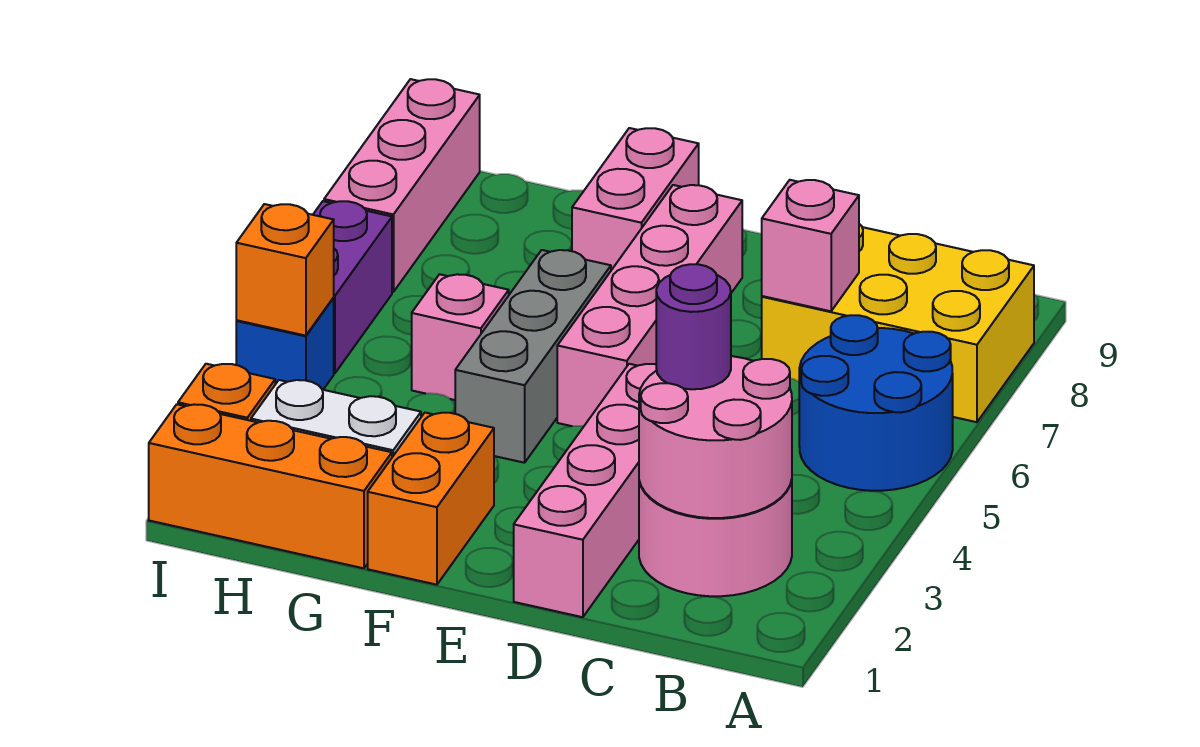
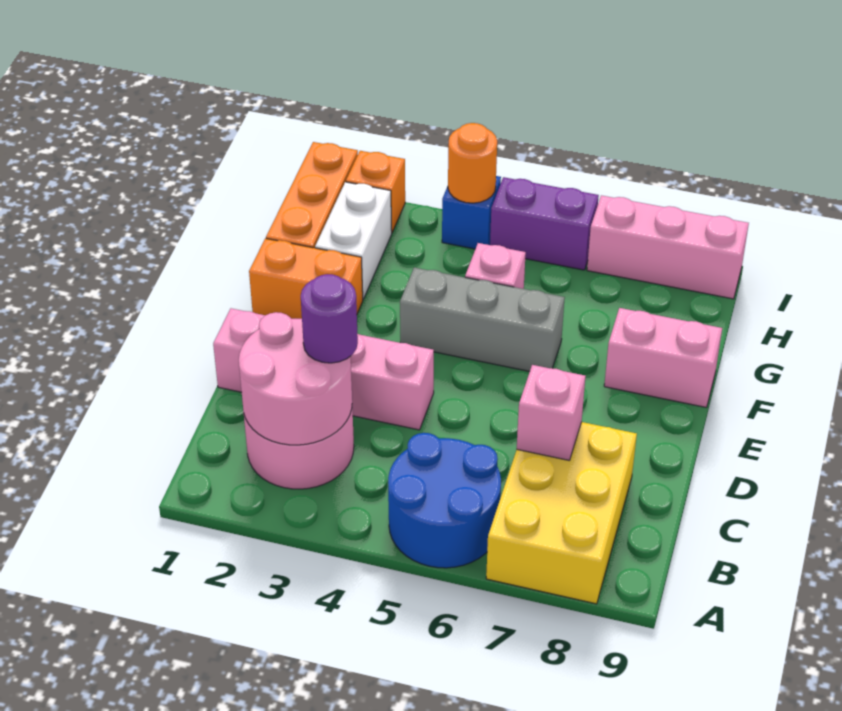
pink 1x4 brick [557,185,742,427] -> none
orange 1x1 brick [236,204,334,336] -> orange 1x1 round brick [448,123,497,203]

